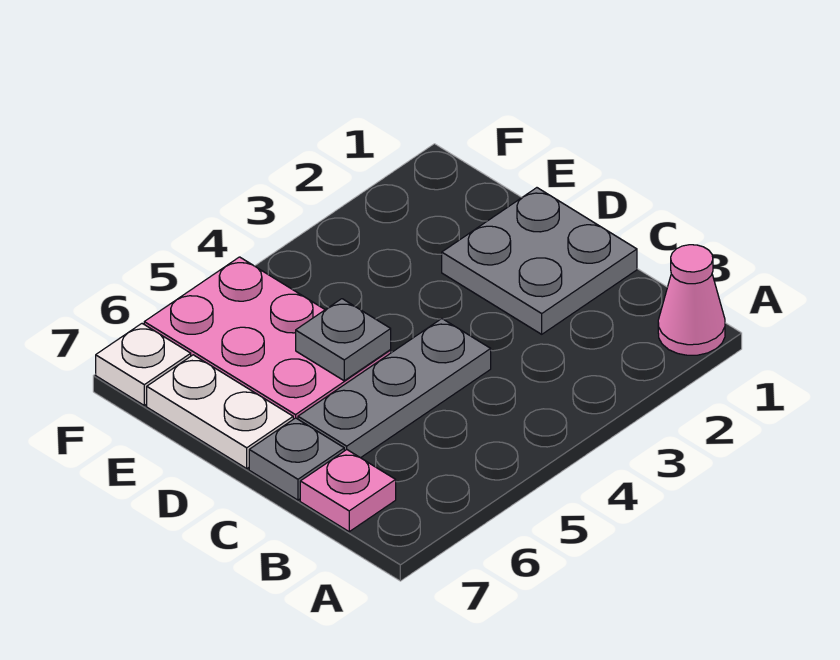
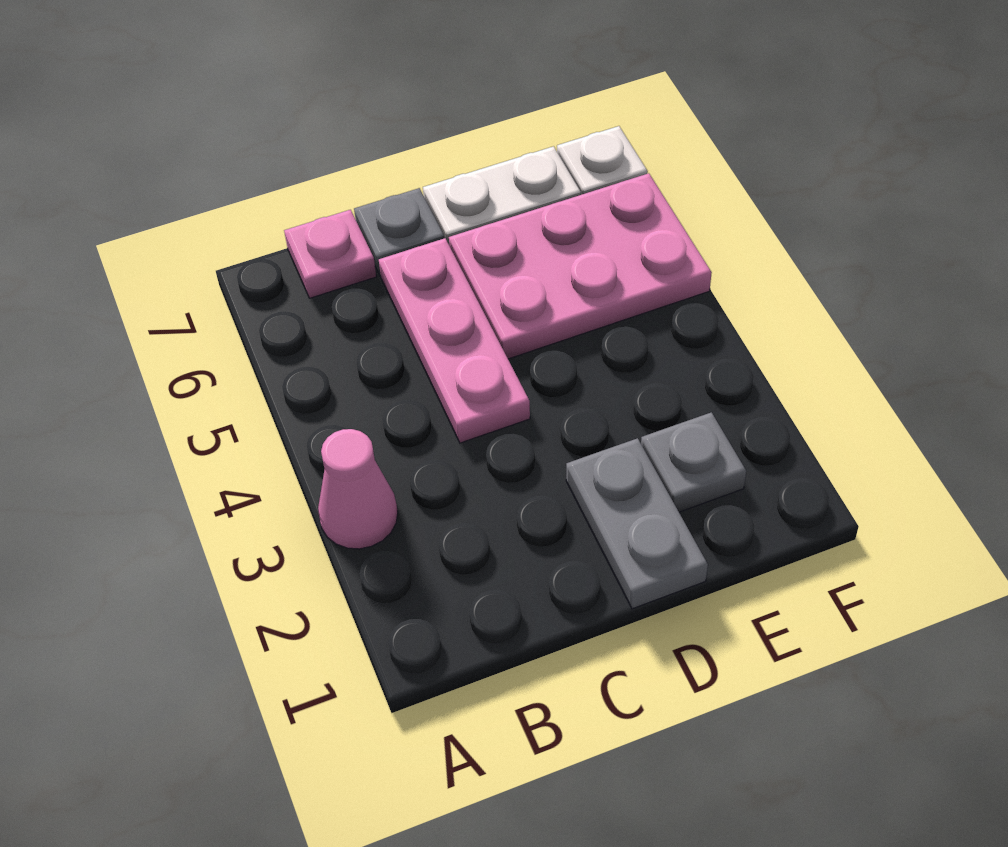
pink 1x1 cone [658,245,725,355] -> pink 1x1 cone moved to [318,429,398,549]
grey 2x2 plate [442,188,637,334] -> grey 1x2 plate [566,438,708,609]
grey 1x3 plate [298,319,491,458] -> pink 1x3 plate [379,238,530,443]
grey 1x1 plate [296,299,391,381] -> grey 1x1 plate moved to [641,412,746,512]

